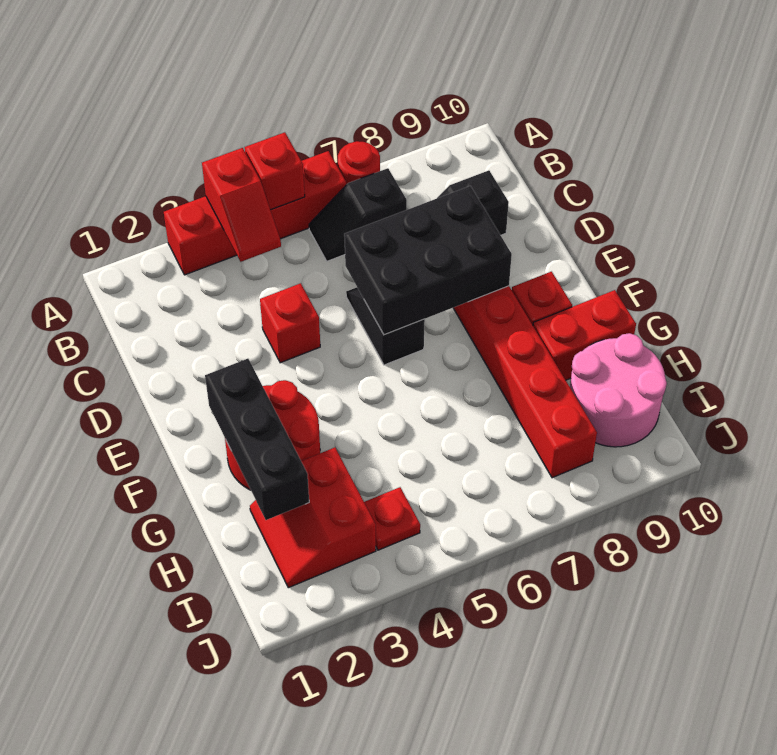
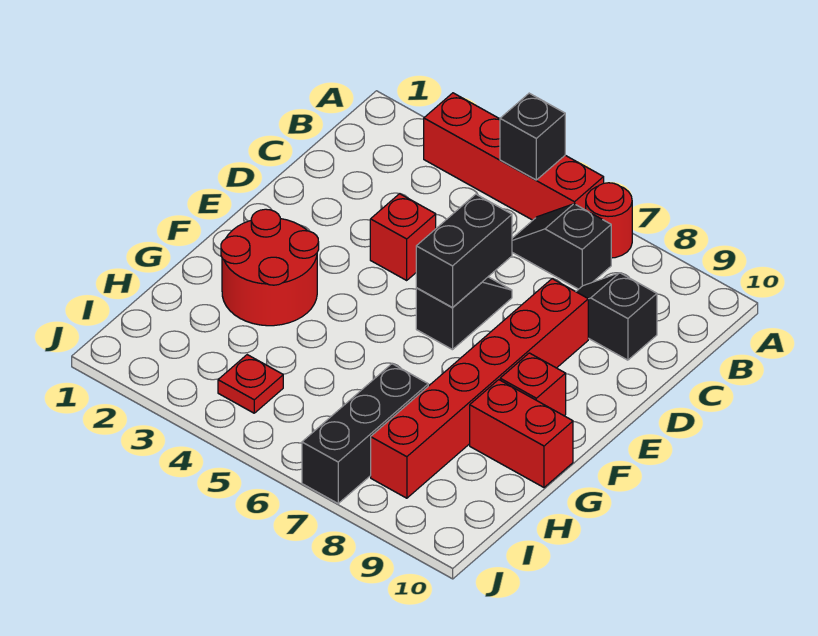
red 1x2 slope [202,148,281,262] -> none
red 1x1 brick [245,132,305,210] -> black 1x1 brick [500,93,565,180]
black 2x3 brick [344,186,512,335] -> black 1x2 brick [416,194,512,307]
black 1x3 brick [205,359,309,520] -> black 1x3 brick moved to [302,364,428,503]
red 2x2 slope [250,448,376,588] -> none
pink 2x2 round brick [570,333,667,447] -> none

